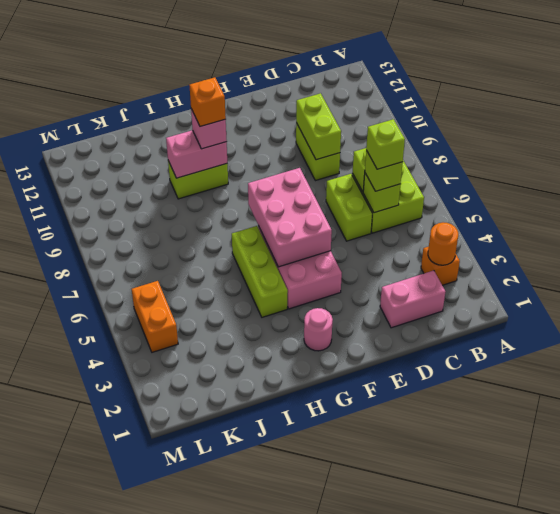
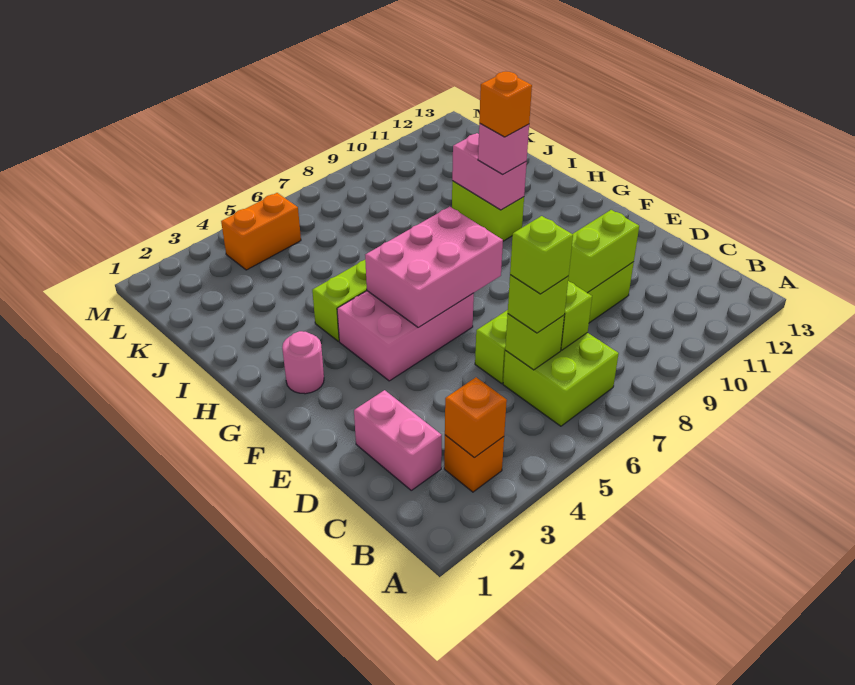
orange 1x1 round brick [428,222,458,265] -> orange 1x1 brick [445,377,507,458]

